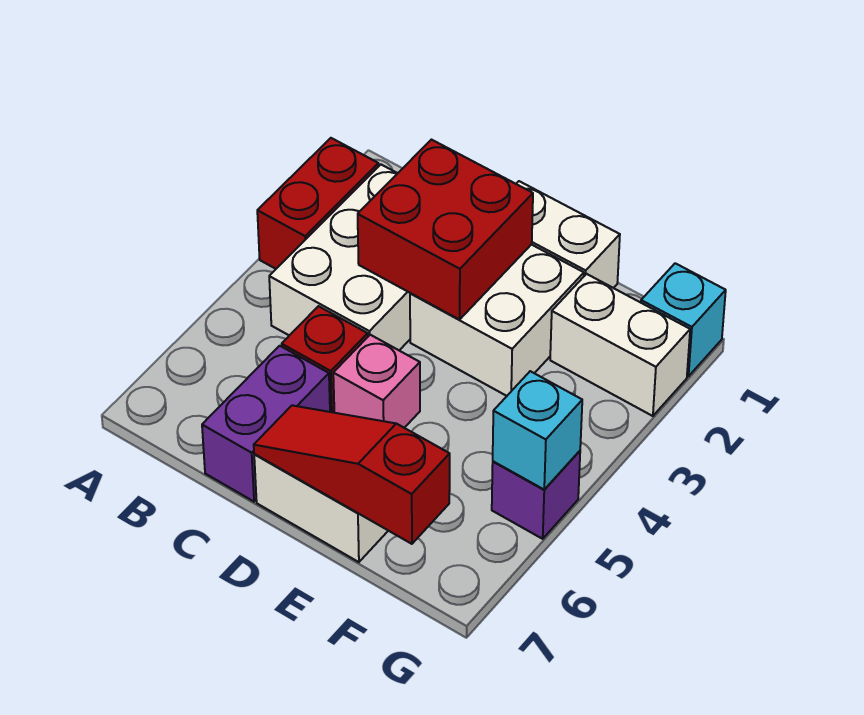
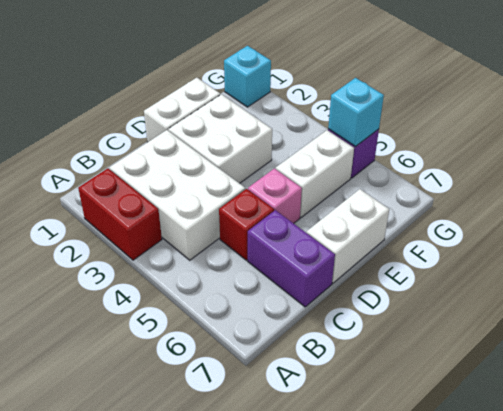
red 2x2 brick [358,140,533,320] -> none
red 1x3 slope [254,405,450,544] -> none
white 1x2 brick [550,274,690,416] -> white 1x2 brick moved to [276,130,354,217]

